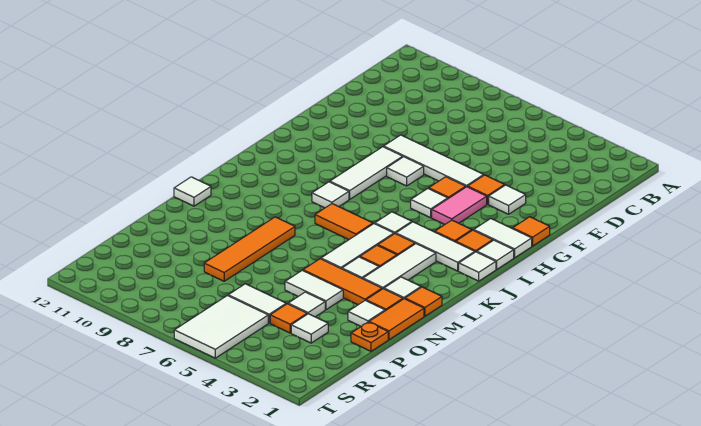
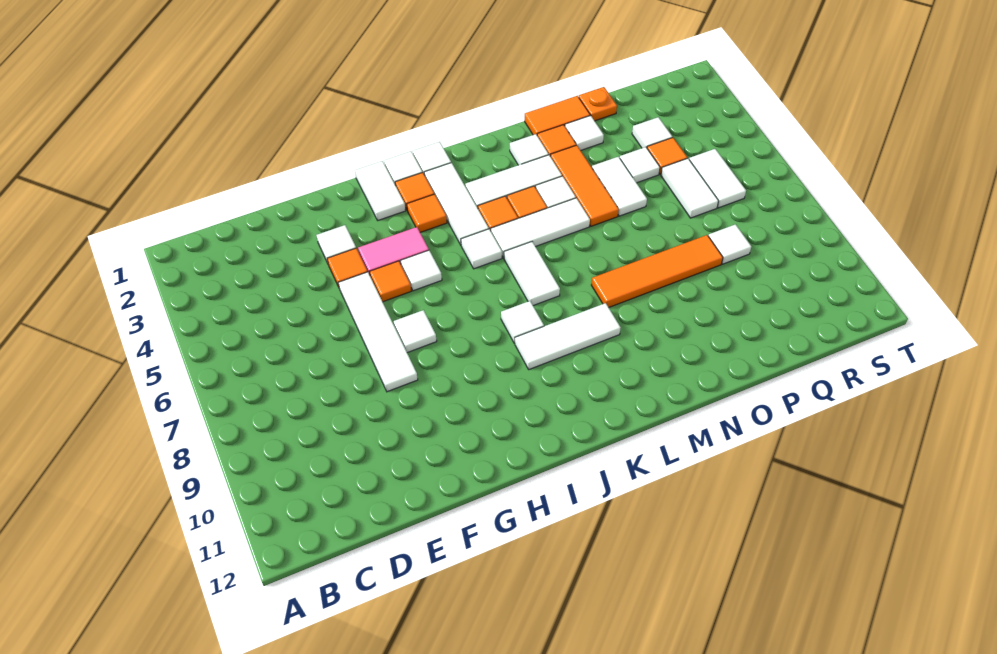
orange 1x1 tile [513,217,550,246] -> none
white 1x3 tile [330,147,403,199] -> white 1x3 tile moved to [515,303,621,369]
orange 1x2 tile [315,204,373,239] -> white 1x2 tile [504,242,560,306]
orange 1x1 tile [405,287,442,316] -> none
white 1x1 tile [174,177,211,206] -> white 1x1 tile moved to [708,224,751,264]
white 2x3 tile [174,296,268,358] -> white 1x2 tile [689,149,746,208]

